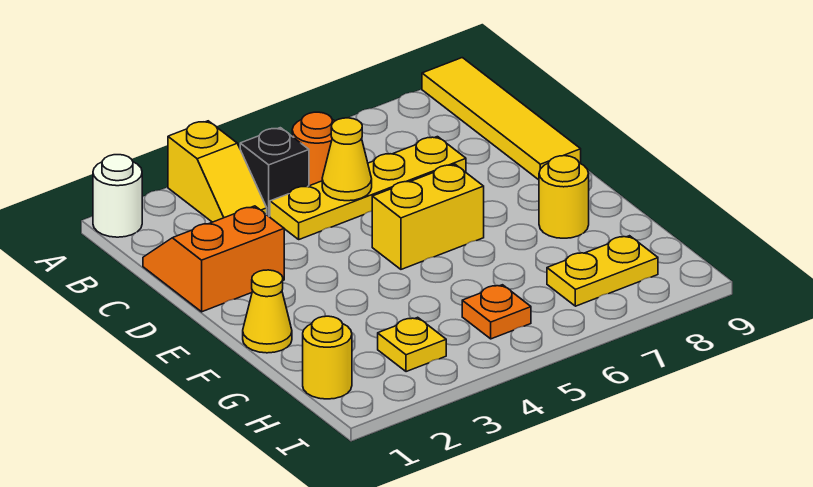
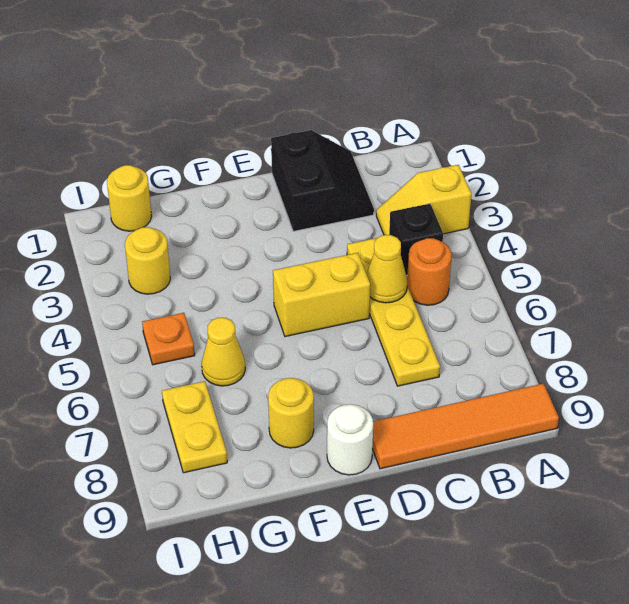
white 1x1 round brick [93,155,142,237] -> white 1x1 round brick moved to [327,404,373,475]
yellow 1x4 tile [422,58,581,180] -> orange 1x4 tile [372,384,559,469]
orange 2x2 slope [143,206,284,312] -> black 2x2 slope [271,130,374,231]
yellow 1x2 brick [372,164,484,269] -> yellow 1x2 brick turned to [273,253,370,337]
yellow 1x1 cone [243,270,292,353] -> yellow 1x1 cone moved to [202,318,245,386]
yellow 1x1 plate [378,317,446,372] -> yellow 1x1 round brick [125,227,170,294]

